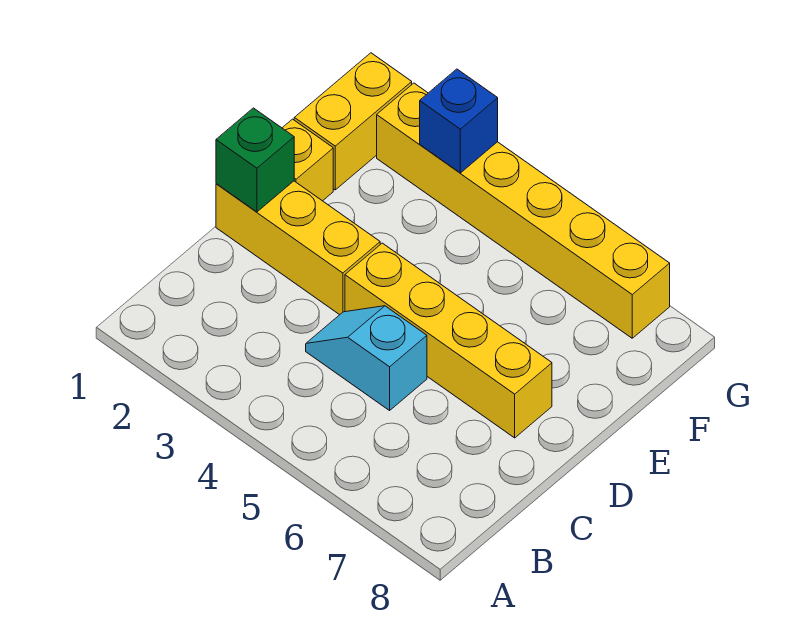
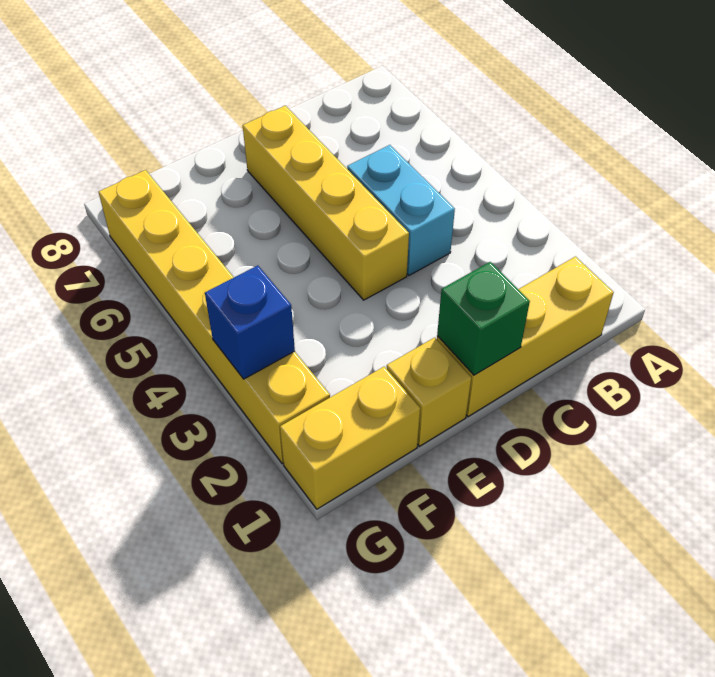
cyan 1x2 slope [306,306,427,410] -> cyan 1x2 brick [347,145,455,275]
yellow 1x3 brick [216,181,380,315] -> yellow 1x3 brick turned to [437,257,614,417]

